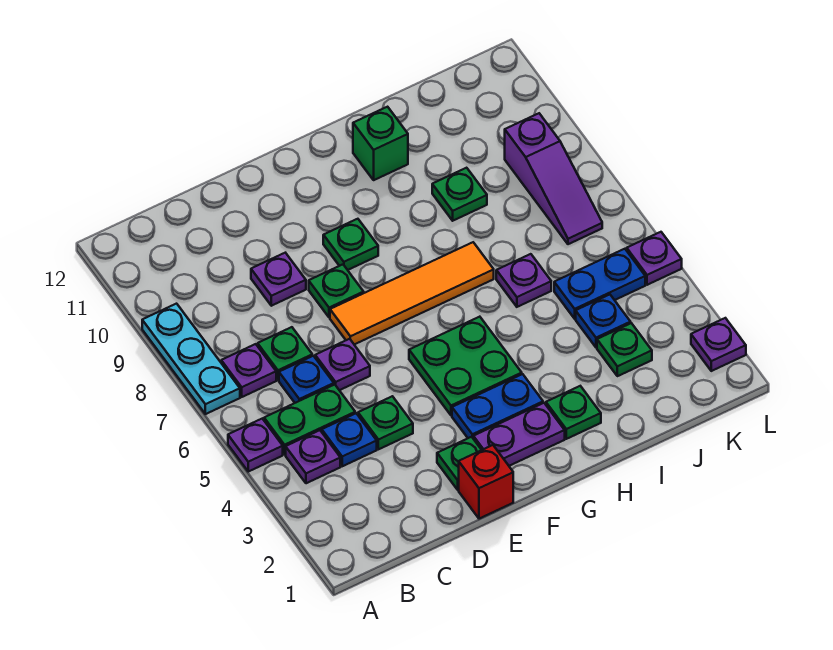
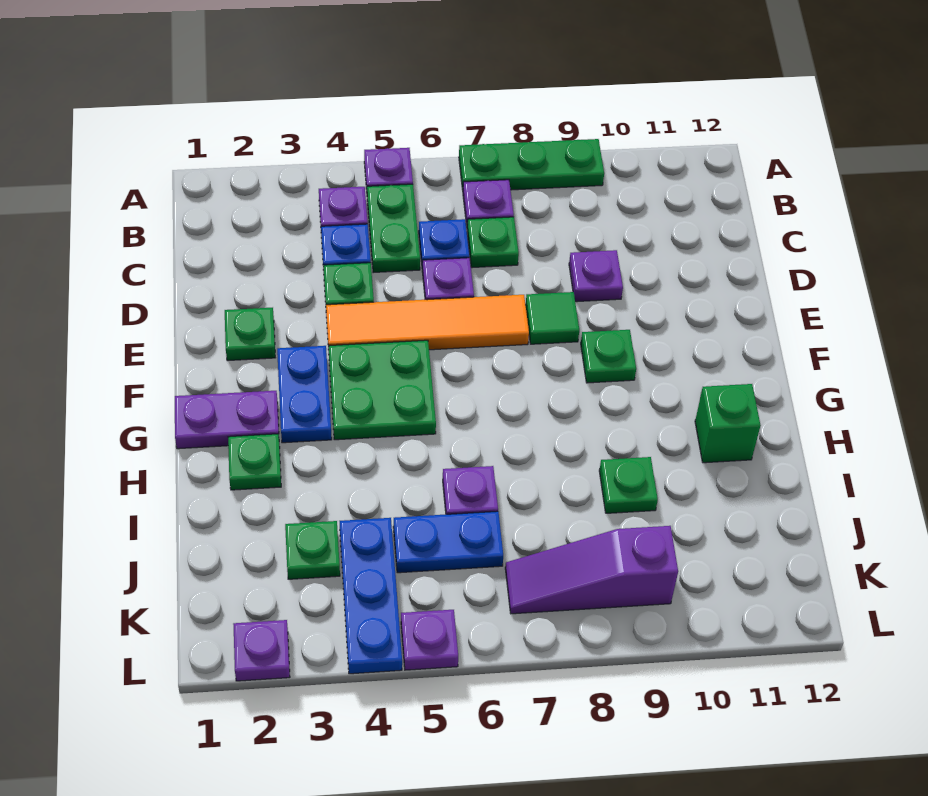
cyan 1x3 plate [142,304,240,414] -> green 1x3 plate [459,139,604,190]
red 1x1 brick [459,445,513,519] -> none
orange 1x4 tile [330,242,494,345] -> orange 1x4 tile turned to [326,295,529,350]
green 1x1 plate [309,265,364,317] -> green 1x1 tile [526,292,579,344]
purple 1x2 plate [473,403,565,466] -> purple 1x2 plate turned to [175,391,279,449]
blue 1x1 plate [576,295,631,347] -> blue 1x3 plate [340,518,402,674]
blue 1x2 plate [554,249,645,319] -> blue 1x2 plate turned to [393,511,503,573]

